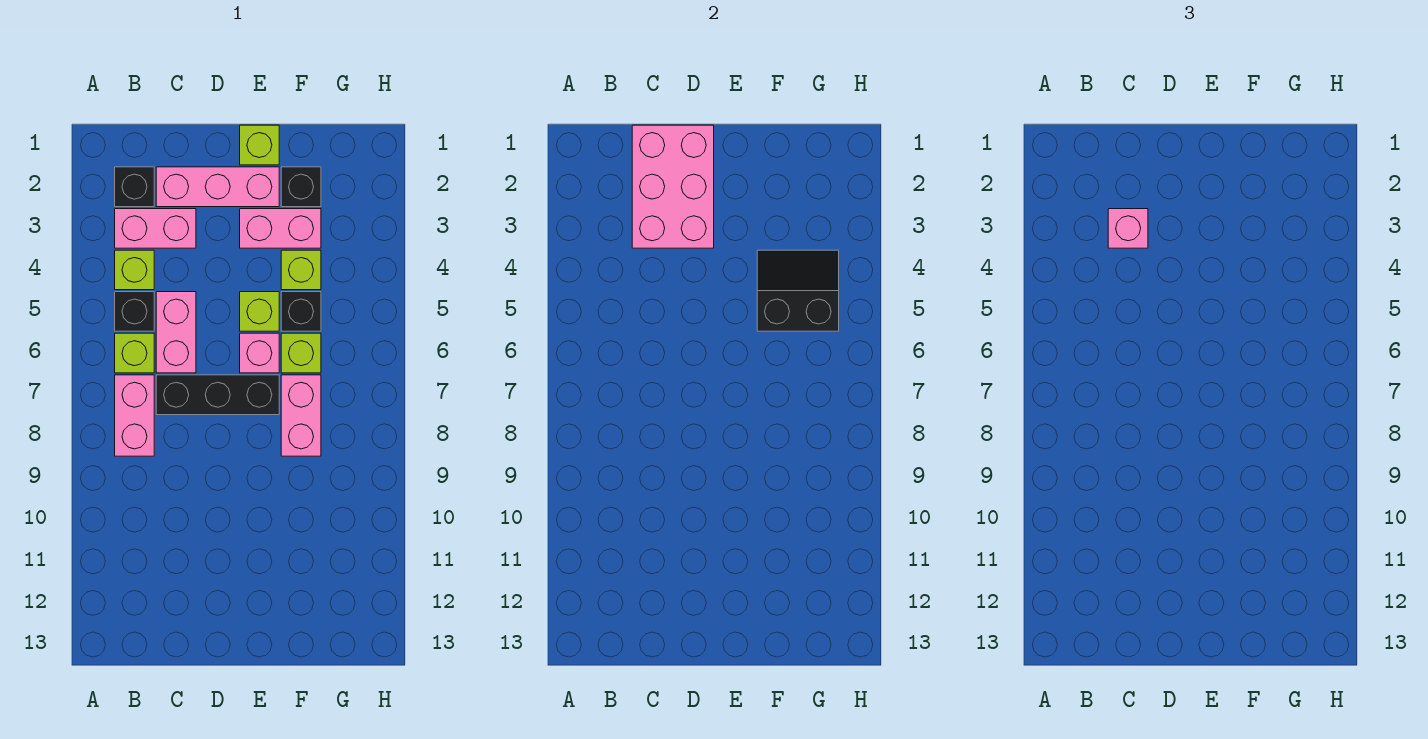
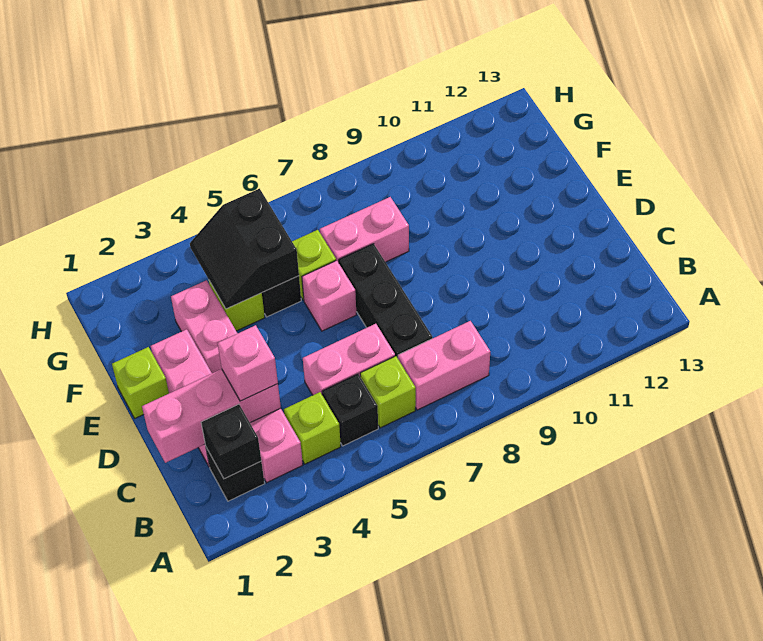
pink 2x3 brick [632,125,714,248] -> pink 1x3 brick [142,369,281,463]
lime 1x1 brick [240,292,279,331] -> none
black 1x1 brick [281,167,321,207] -> black 1x1 brick moved to [201,404,261,479]

